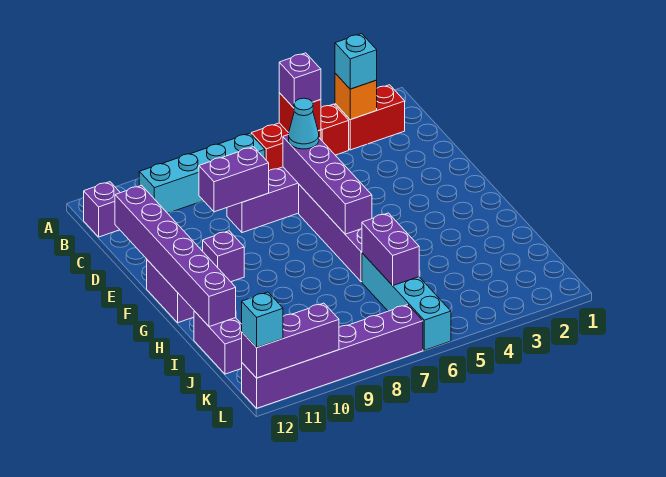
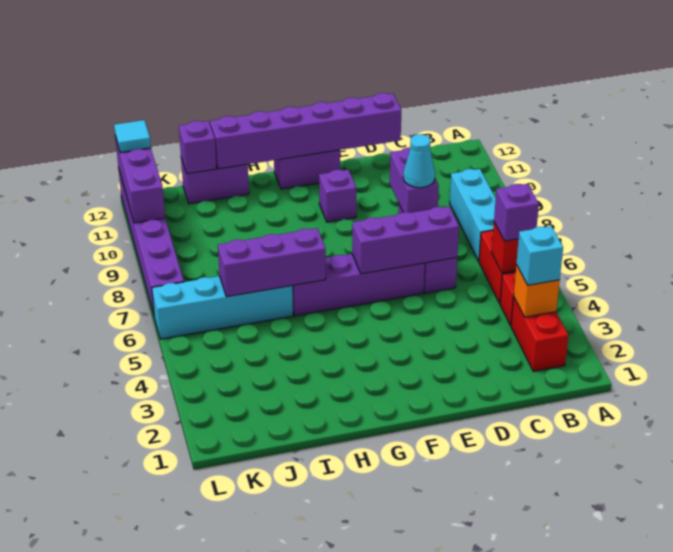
cyan 1x4 brick [139,133,265,213] -> cyan 1x3 brick [450,169,496,261]
purple 1x1 brick [84,182,120,237] -> purple 1x1 brick moved to [179,121,217,174]
purple 1x4 brick [283,135,372,234] -> purple 1x3 brick [352,207,459,274]
cyan 1x1 cone [289,98,319,149] -> cyan 1x1 cone moved to [403,134,435,188]
purple 1x2 brick [362,213,419,286] -> purple 1x3 brick [218,228,326,297]
cyan 1x1 brick [242,292,283,348] -> cyan 1x1 tile [114,120,151,152]

